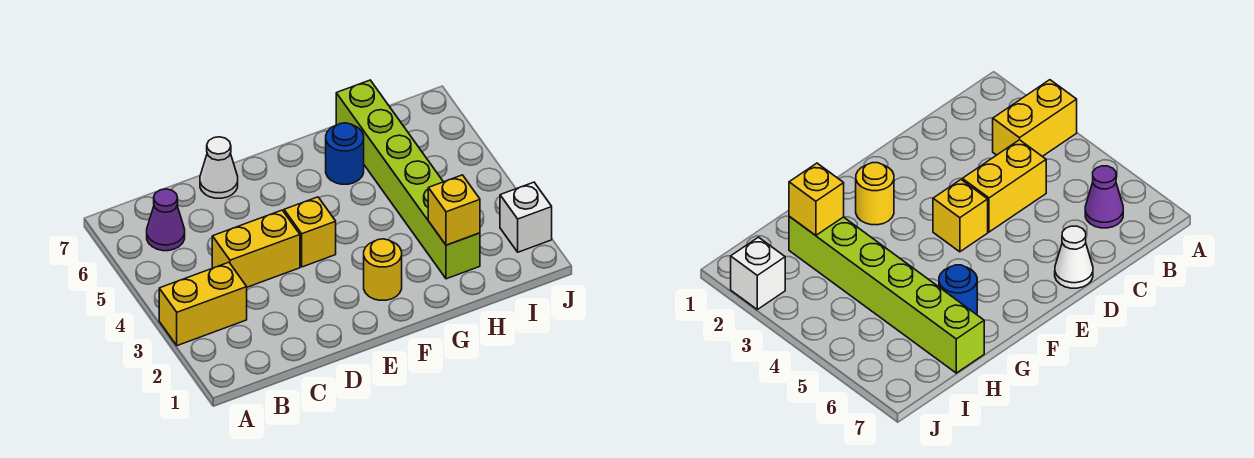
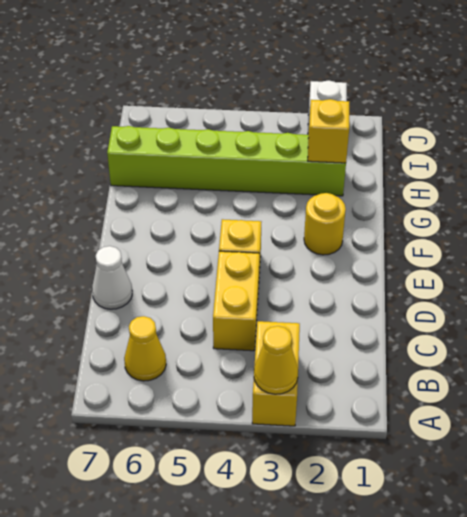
none -> yellow 1x1 cone [254,326,298,394]
purple 1x1 cone [147,189,185,251] -> yellow 1x1 cone [124,316,166,381]
blue 1x1 round brick [326,123,364,184] -> none

